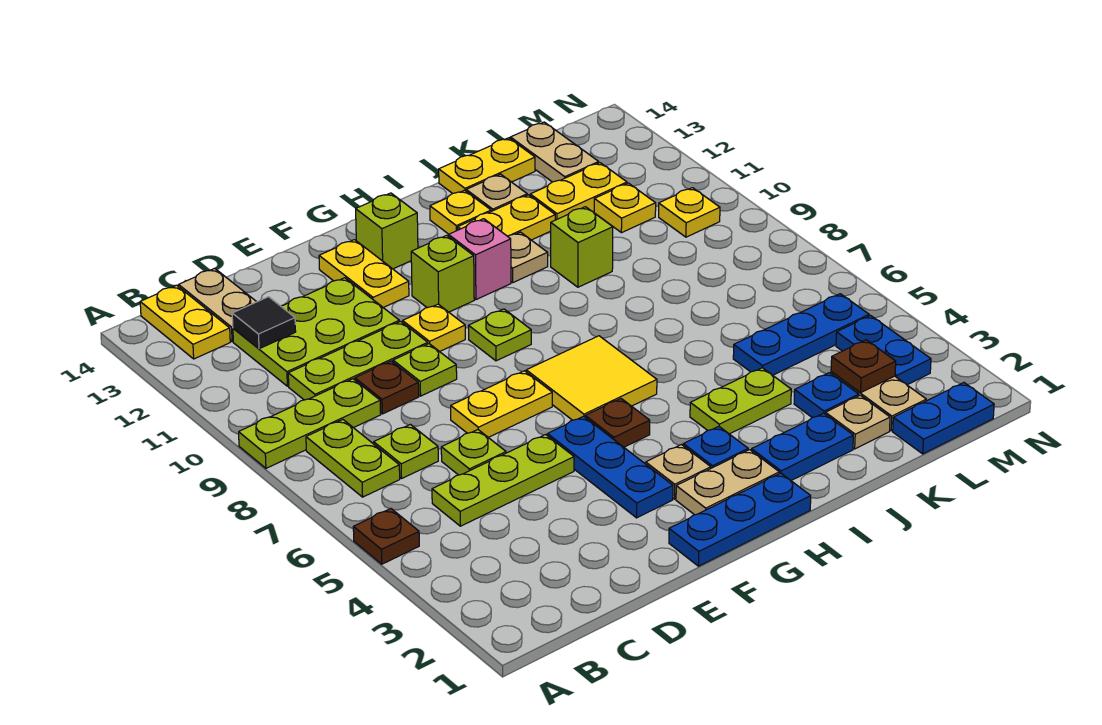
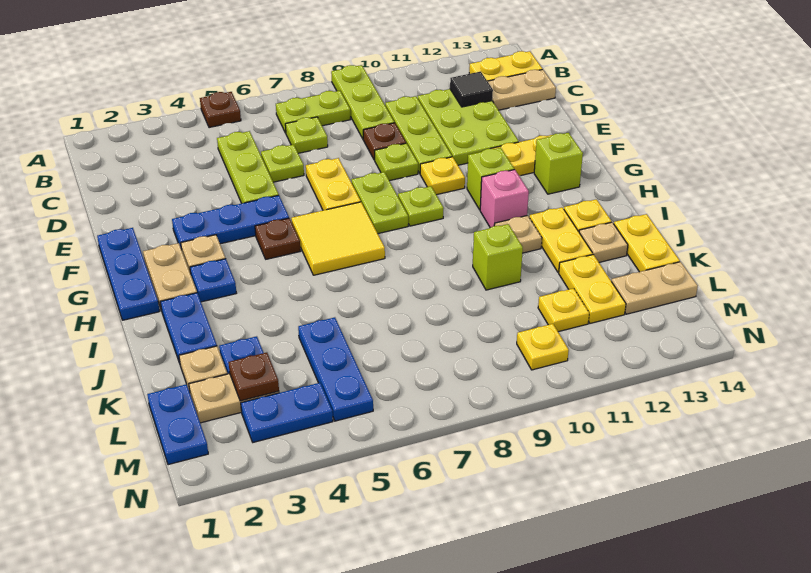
lime 1x2 plate [690,368,791,434] -> lime 1x2 plate moved to [351,172,408,234]

